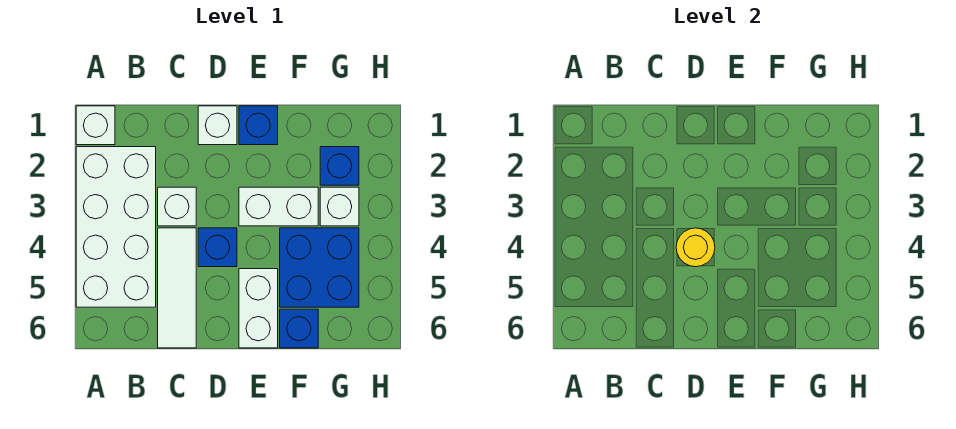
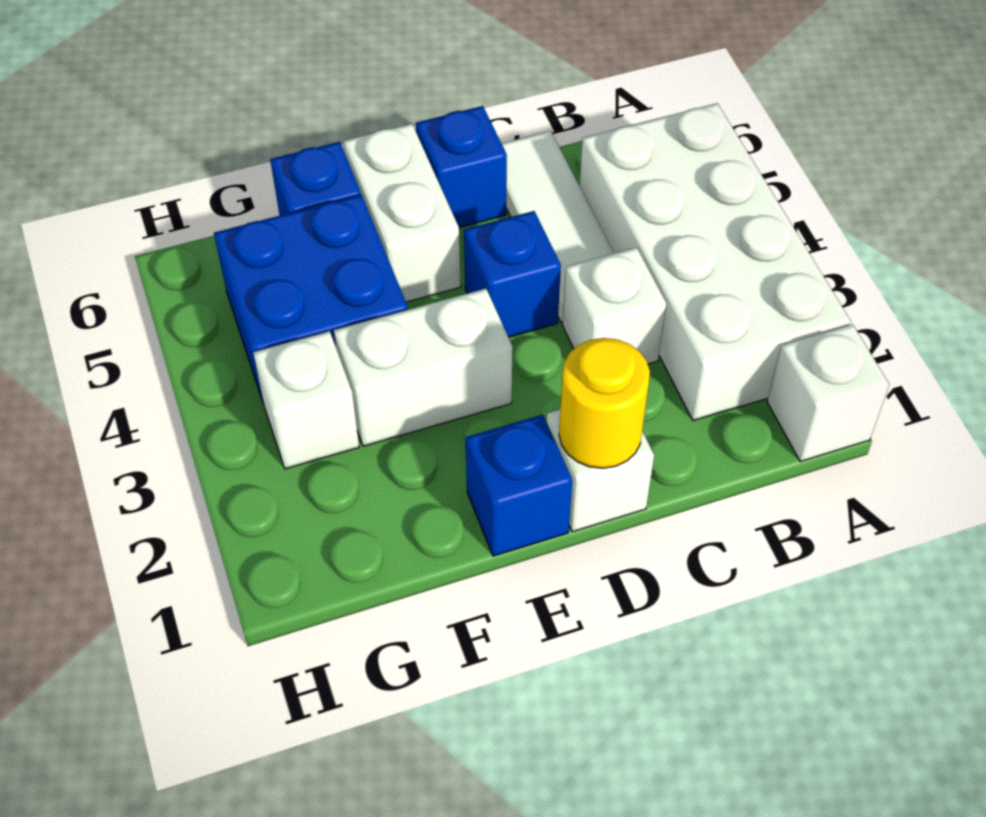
yellow 1x1 round brick [676,228,715,267] -> yellow 1x1 round brick moved to [559,338,650,468]
blue 1x1 brick [320,147,359,185] -> blue 1x1 brick moved to [416,106,507,228]

